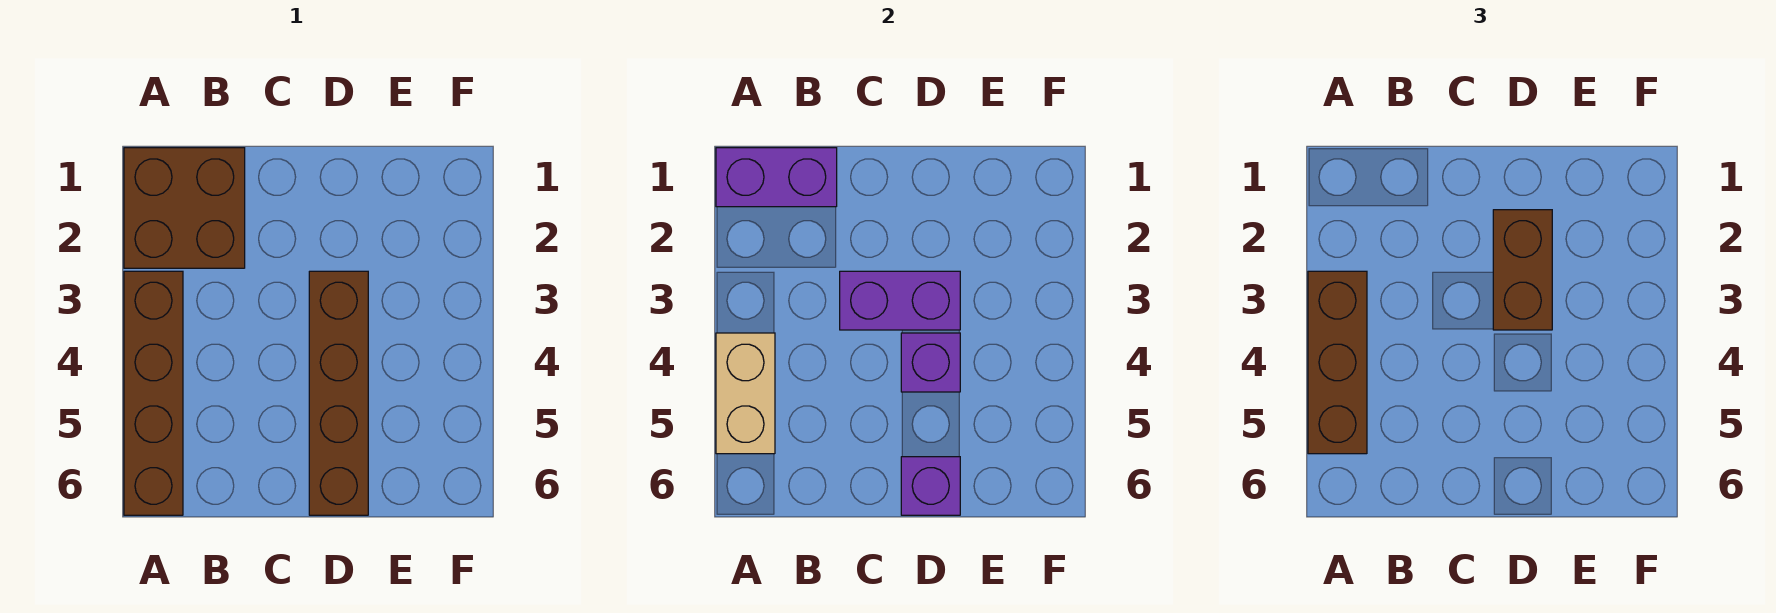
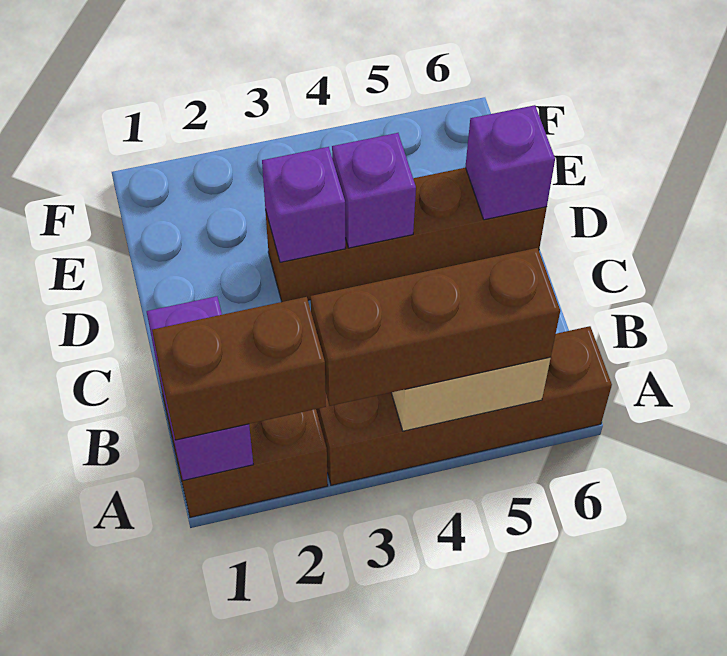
purple 1x2 brick [840,271,960,330] -> purple 1x1 brick [262,147,345,262]
brown 1x2 brick [1493,210,1552,330] -> brown 1x2 brick moved to [152,297,326,440]

